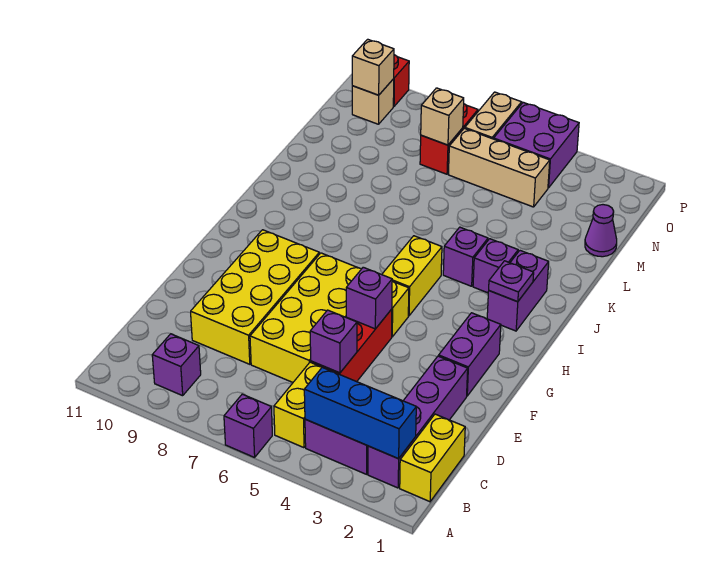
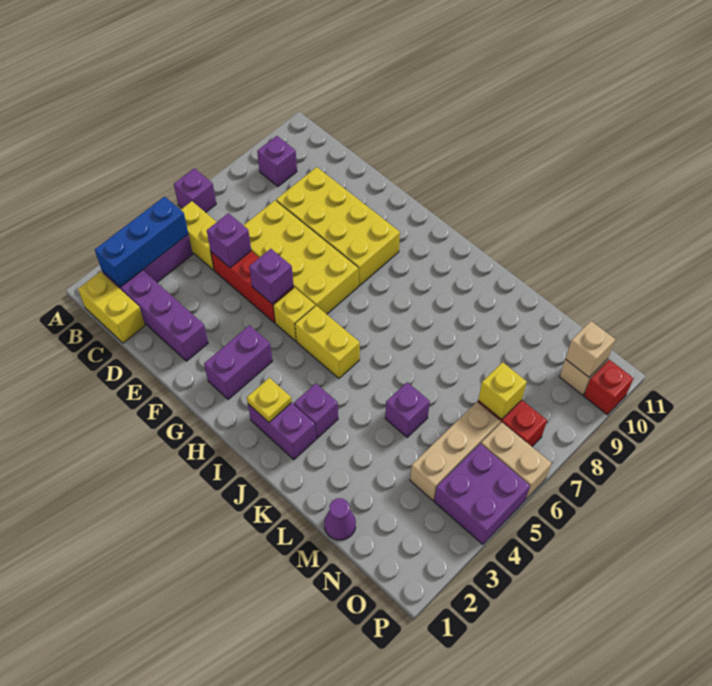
purple 1x2 brick [439,313,501,396] -> purple 1x2 brick turned to [204,325,272,400]
purple 1x1 plate [489,261,534,302] -> yellow 1x1 plate [247,378,292,422]
purple 1x1 brick [443,227,488,286] -> purple 1x1 brick moved to [385,382,430,437]
tan 1x1 brick [421,88,464,145] -> yellow 1x1 brick [478,362,527,420]

